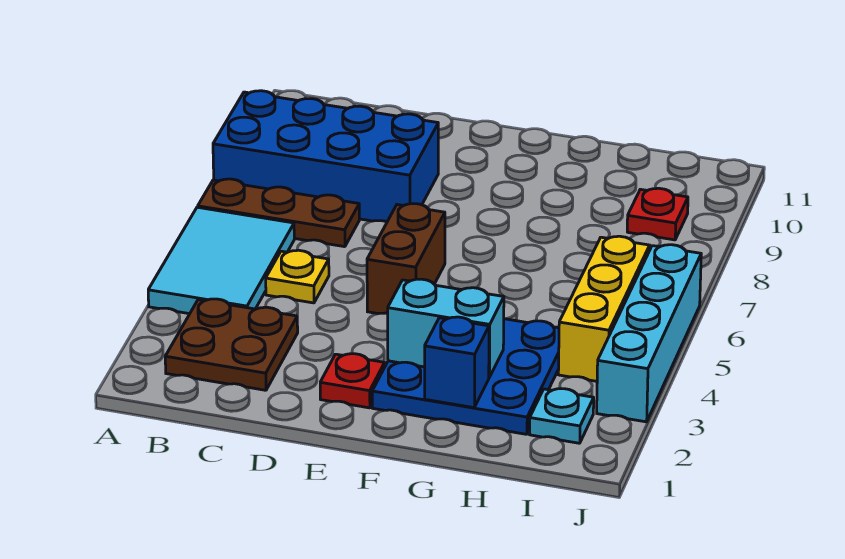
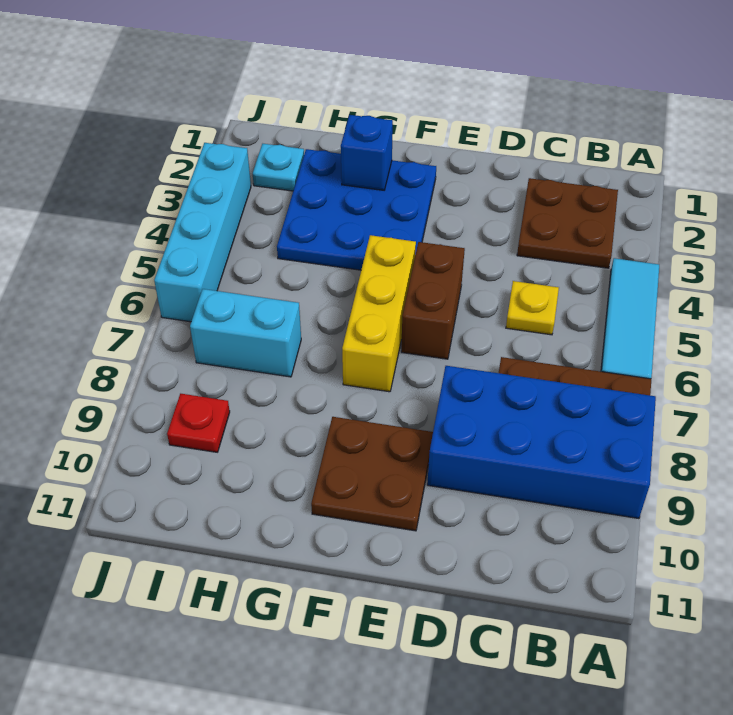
cyan 2x3 tile [148,207,294,314] -> cyan 1x3 tile [601,258,659,379]
red 1x1 plate [320,354,385,408] -> none
none -> brown 2x2 plate [311,417,433,531]
cyan 1x2 brick [388,279,504,377] -> cyan 1x2 brick moved to [190,289,301,377]
yellow 1x3 brick [558,236,650,381] -> yellow 1x3 brick moved to [342,235,416,392]

